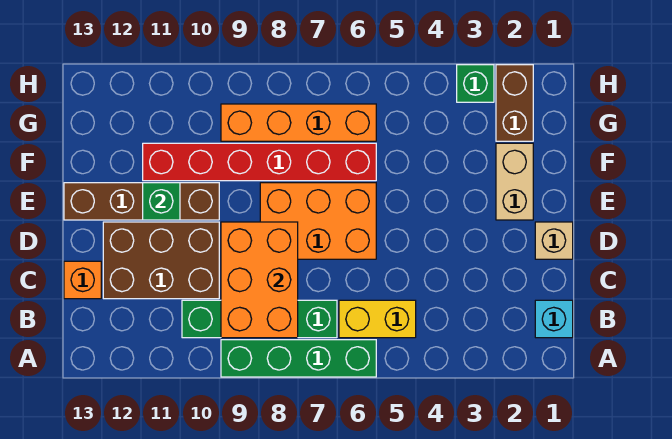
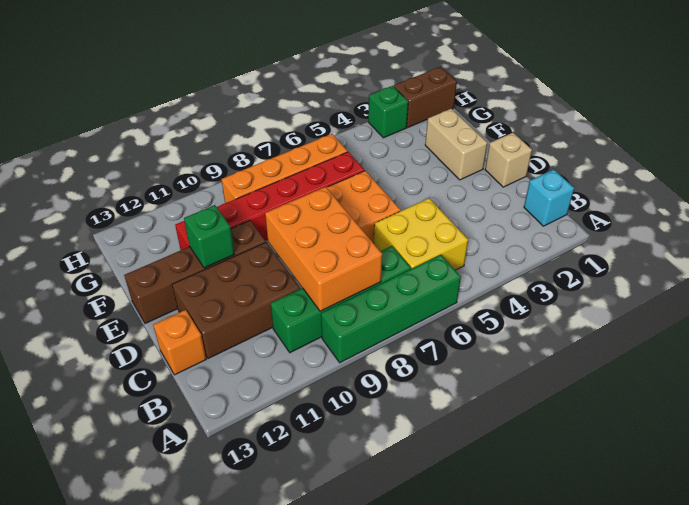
yellow 1x2 brick [339,300,416,338] -> yellow 2x2 brick [374,198,468,270]
brown 1x2 brick [496,65,533,141] -> brown 1x2 brick turned to [394,67,457,127]

